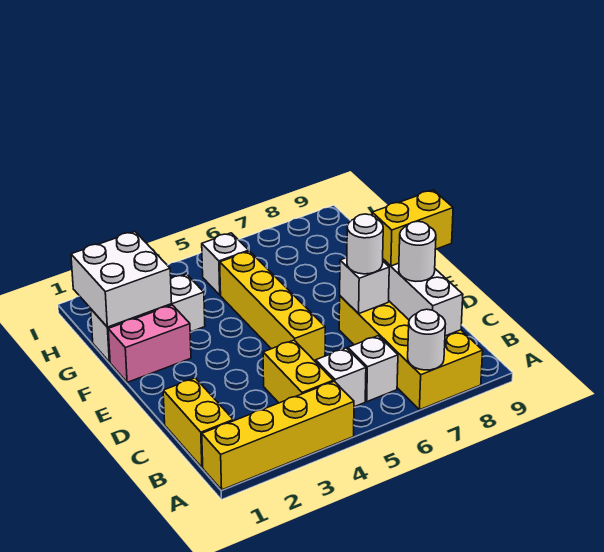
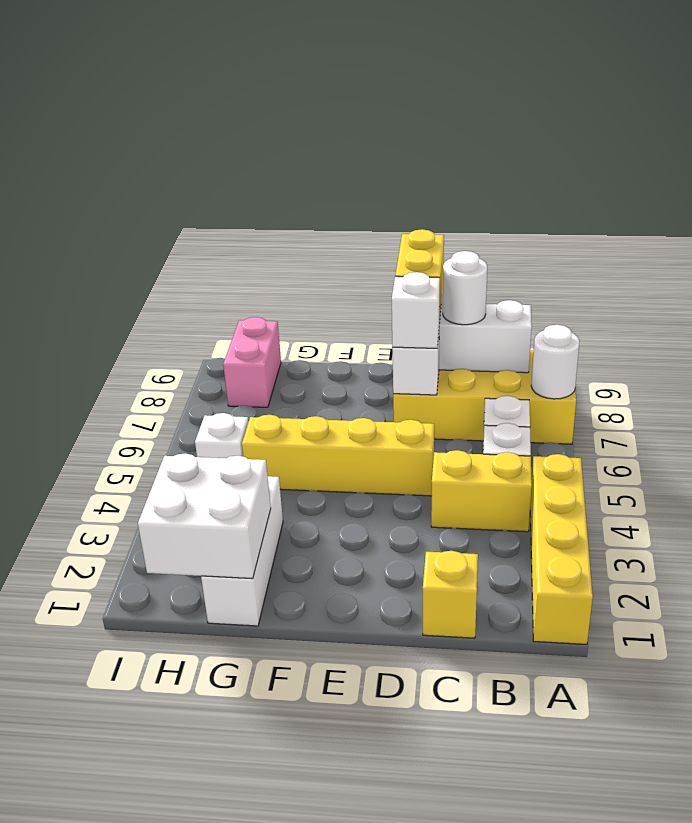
yellow 1x2 brick [163,378,233,467] -> yellow 1x1 brick [423,551,478,638]
white 1x1 round brick [347,214,383,274] -> white 1x1 brick [392,272,440,348]
pink 1x2 brick [108,305,191,382] -> pink 1x2 brick moved to [223,317,281,407]

